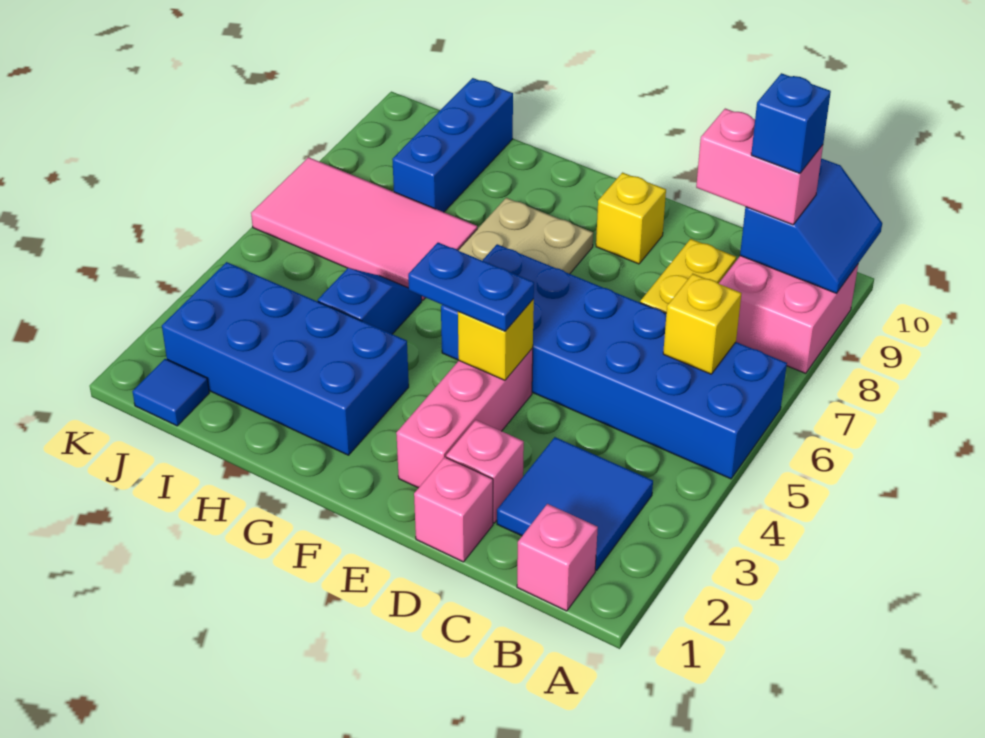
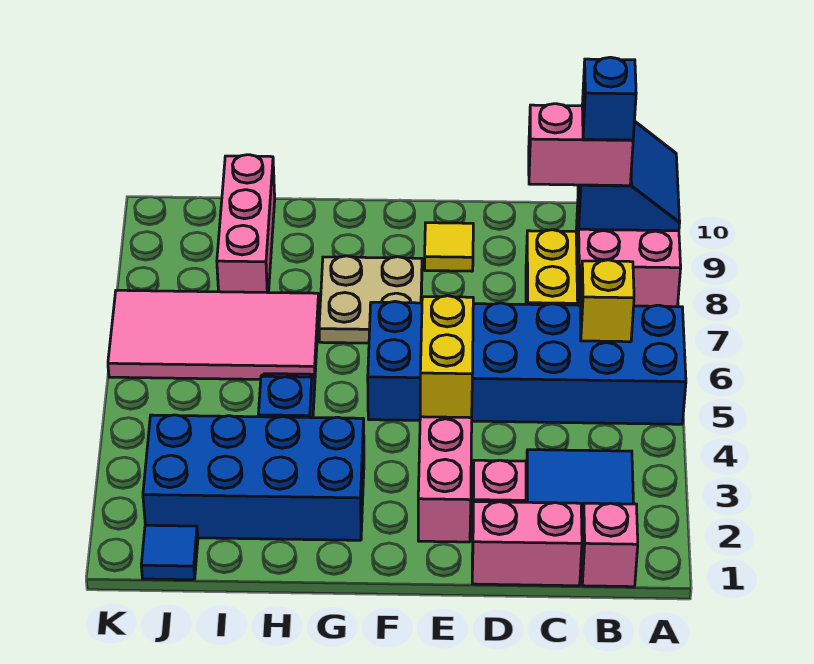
pink 1x1 brick [414,457,493,562] -> pink 1x2 brick [472,502,582,586]
yellow 1x1 brick [458,299,534,380] -> yellow 1x2 brick [420,296,473,418]
blue 1x2 plate [408,243,534,331] -> none
yellow 1x1 brick [596,173,666,264] -> yellow 1x1 tile [425,223,473,271]
blue 1x3 brick [392,78,513,212] -> pink 1x3 brick [217,155,275,293]

